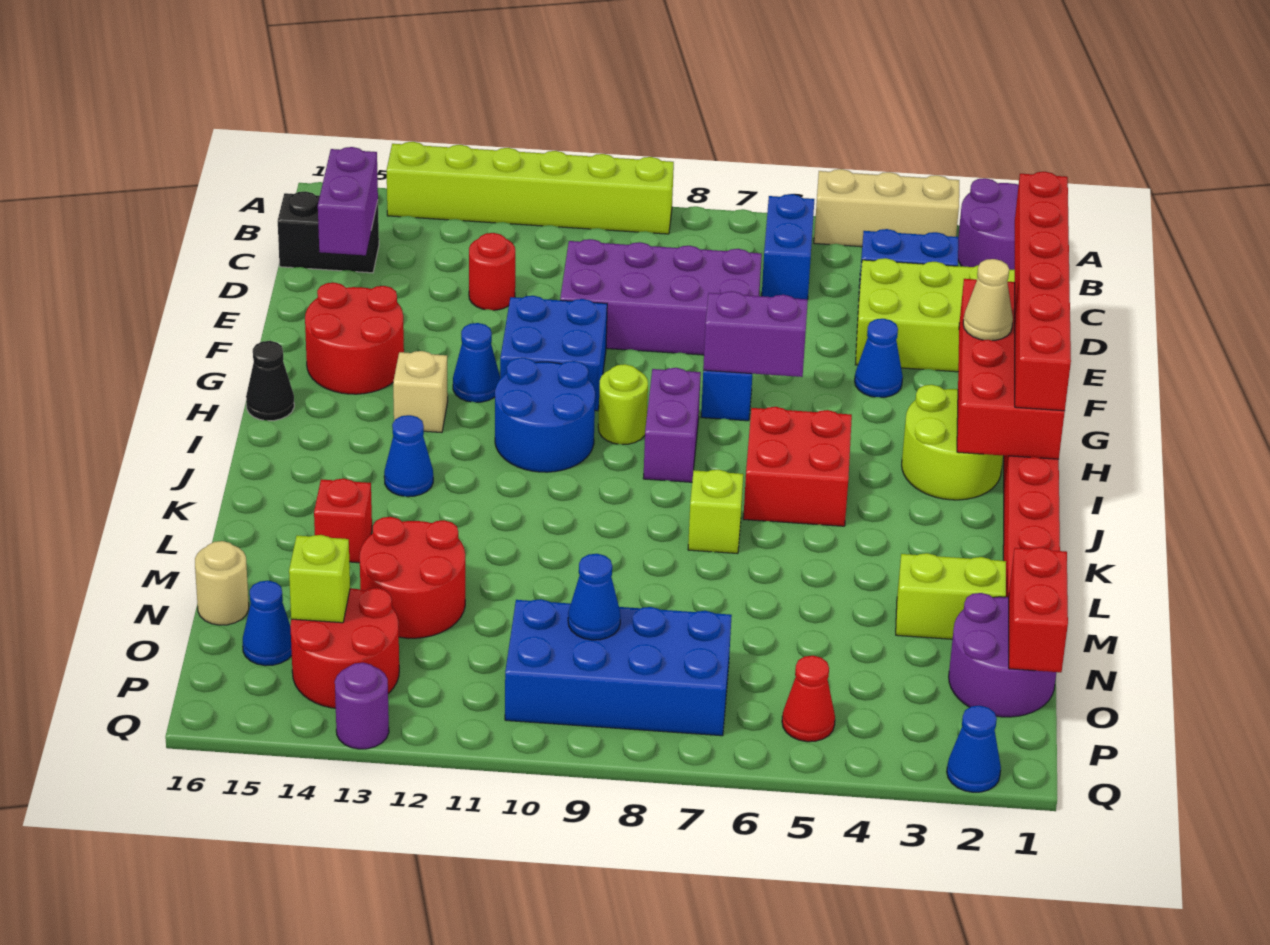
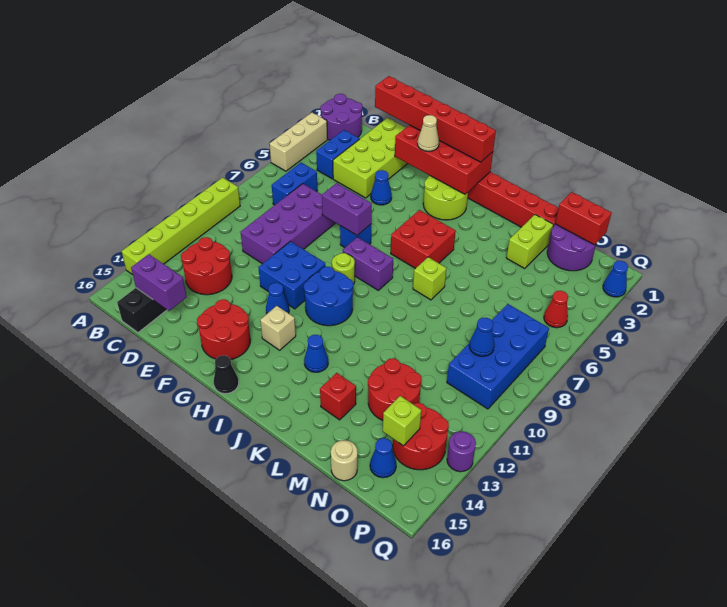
blue 1x2 brick [762,194,815,299] -> blue 1x2 brick turned to [272,163,317,205]
red 1x1 round brick [469,233,515,310] -> red 2x2 round brick [181,237,232,295]
purple 1x2 brick [703,291,808,377] -> purple 1x2 brick turned to [322,183,372,235]

